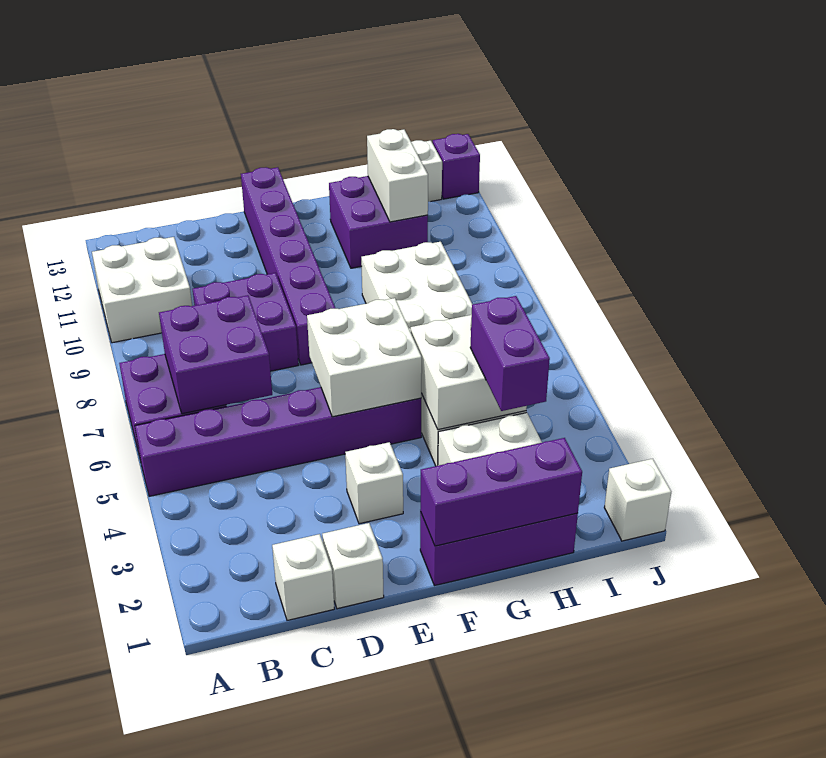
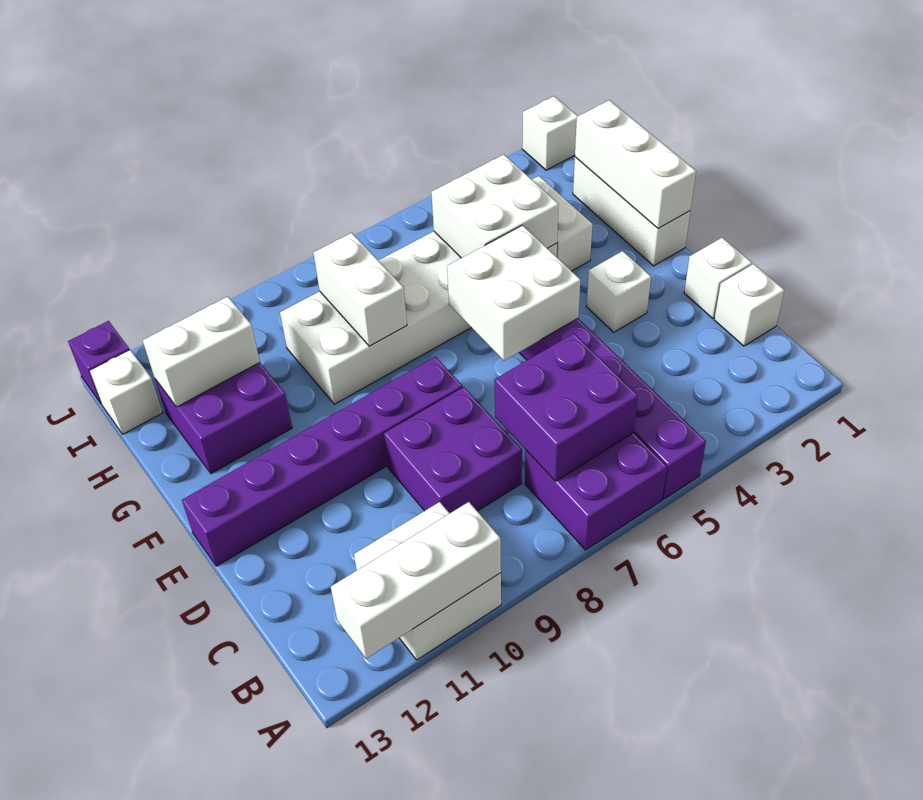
none -> white 1x3 brick [331,502,501,659]
purple 1x3 brick [420,512,578,586] -> white 1x3 brick [573,157,690,266]
purple 1x3 brick [420,438,582,546] -> white 1x3 brick [575,100,696,229]
none -> white 1x2 brick [313,233,407,346]
purple 1x2 brick [470,296,550,411] -> none

